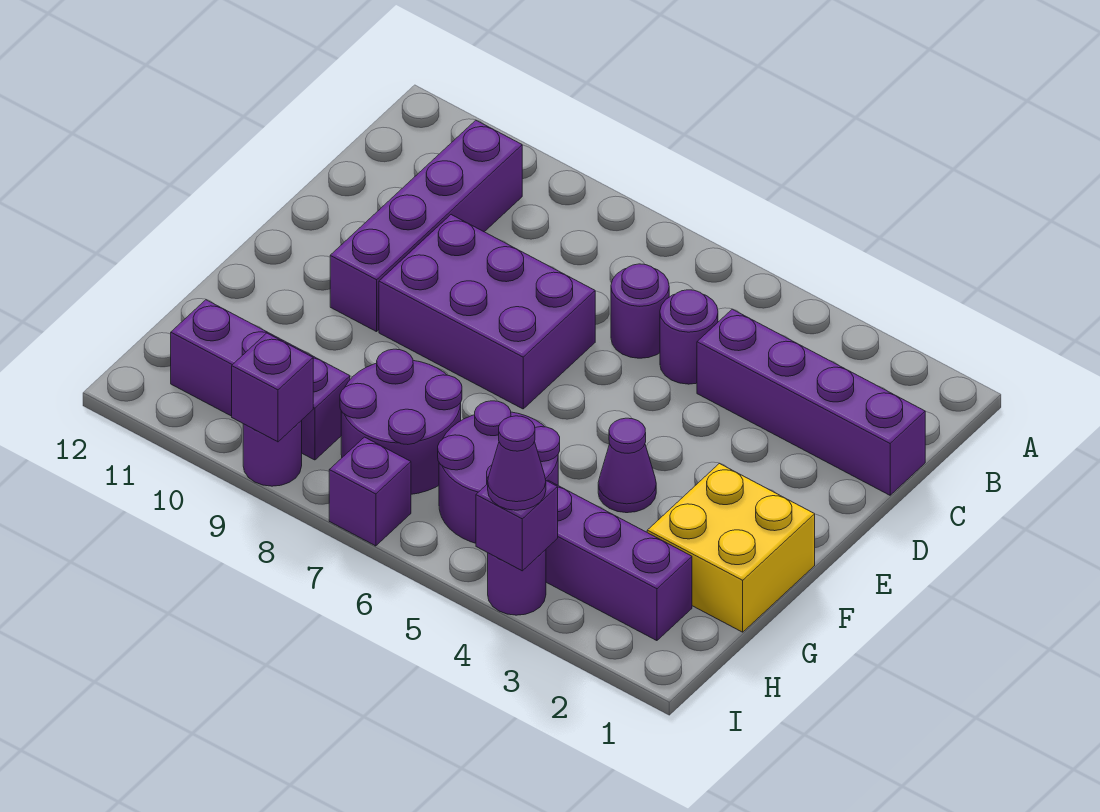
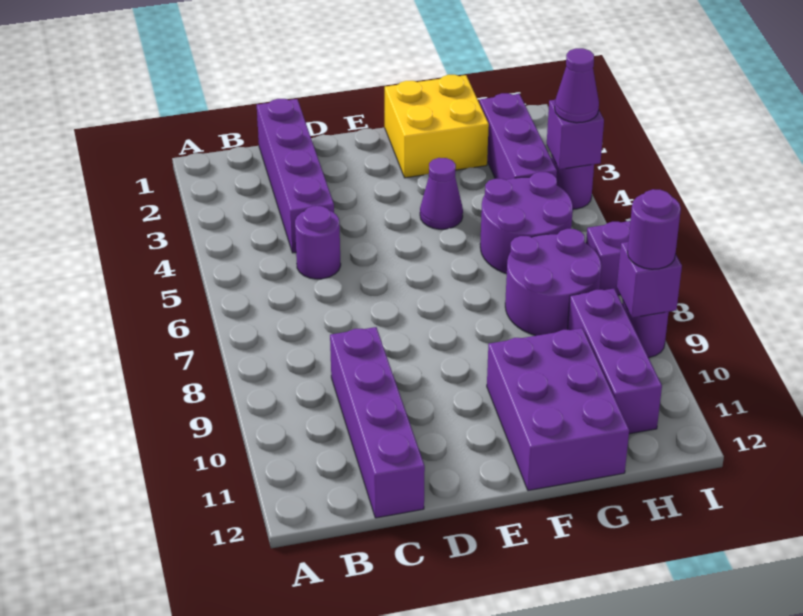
purple 1x4 brick [330,120,522,332] -> purple 1x4 brick turned to [330,327,425,518]
purple 1x1 round brick [611,264,669,358] -> purple 1x1 round brick moved to [627,189,681,269]
purple 2x3 brick [379,215,595,409] -> purple 2x3 brick moved to [487,328,629,491]

